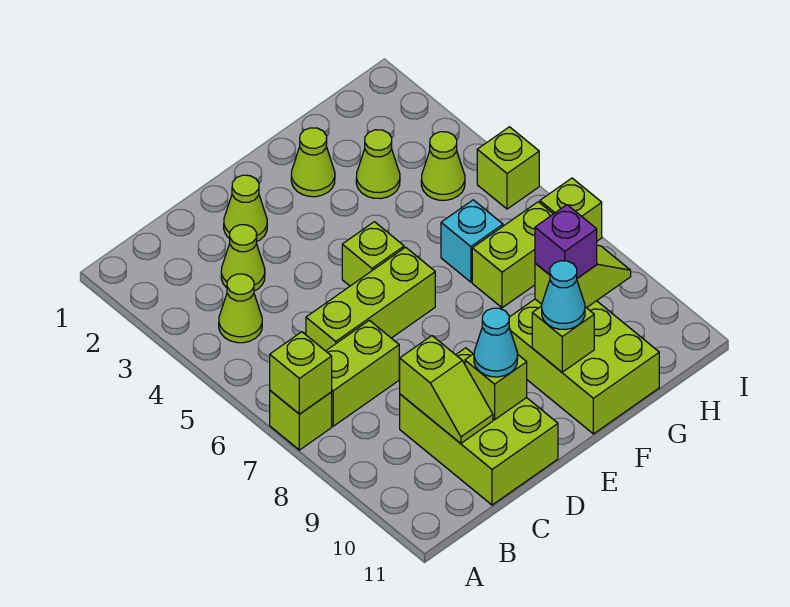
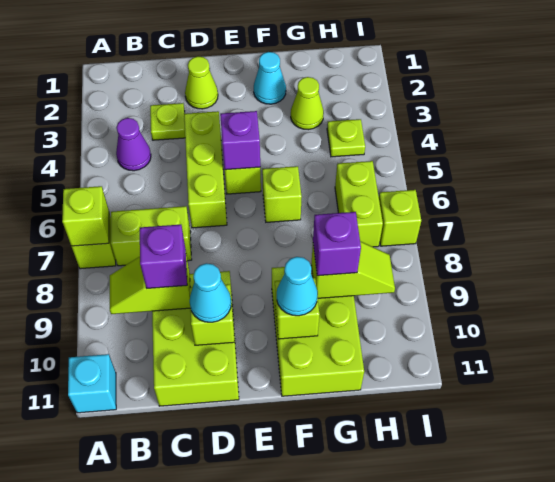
lime 1x1 cone [219,274,262,343] -> purple 1x1 cone [116,118,151,171]
lime 1x1 cone [221,225,265,291] -> lime 1x1 plate [150,103,185,140]
lime 1x3 brick [306,247,435,351] -> lime 1x3 brick turned to [184,111,227,228]
lime 1x2 slope [399,336,493,443] -> lime 1x2 slope turned to [110,255,190,314]
none -> purple 1x1 brick [140,224,187,289]
none -> purple 1x1 brick [220,111,260,170]
lime 1x1 cone [291,128,335,197] -> cyan 1x1 cone [254,52,286,104]
cyan 1x1 brick [441,200,503,282] -> cyan 1x1 brick moved to [68,354,116,413]
lime 1x2 brick [472,202,553,308] -> lime 1x2 brick turned to [335,161,383,247]
lime 1x1 cone [421,132,465,200] -> lime 1x1 plate [327,119,365,157]
lime 1x1 brick [477,127,539,209] -> lime 1x1 brick moved to [262,166,302,222]

